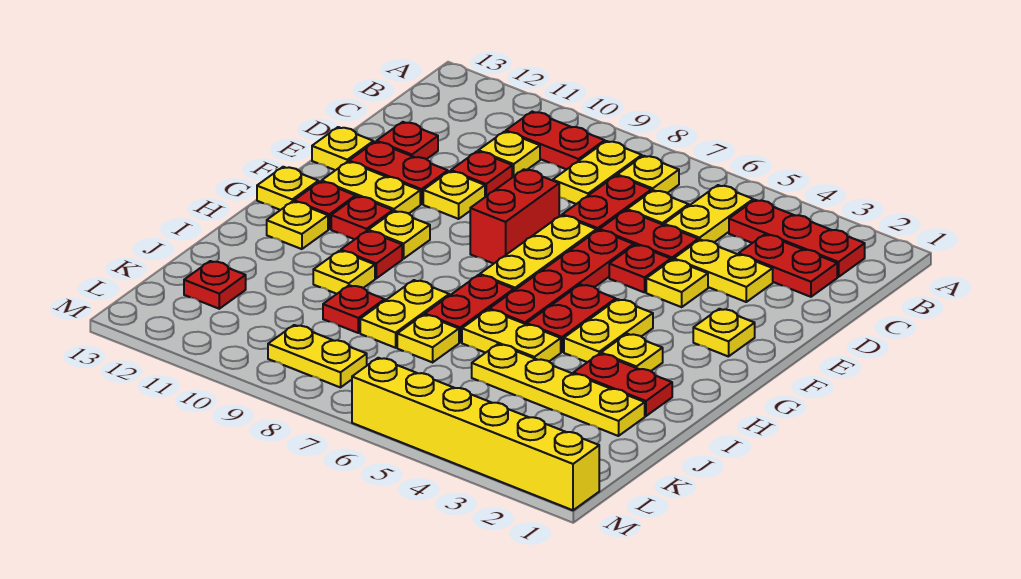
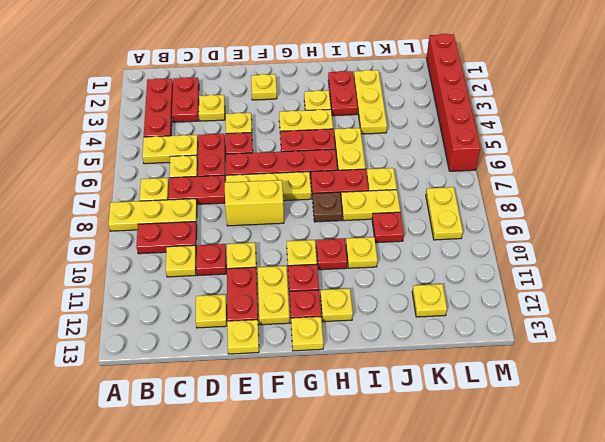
yellow 1x2 plate [553,141,642,204] -> yellow 1x3 plate [108,199,197,231]
red 1x2 plate [506,112,605,169] -> red 1x2 plate turned to [136,222,197,254]
yellow 1x2 plate [674,240,773,302] -> yellow 1x1 plate [199,95,225,121]
red 1x1 plate [377,122,438,159] -> yellow 1x1 plate [195,295,227,328]
red 1x2 brick [470,169,559,264] -> yellow 1x2 brick [225,180,284,226]
none -> brown 1x1 plate [313,192,342,222]
yellow 1x4 plate [472,344,645,436] -> yellow 1x3 plate [354,70,387,134]
red 1x1 plate [184,261,246,309] -> yellow 1x1 plate [412,284,447,317]
yellow 1x6 brick [352,358,599,510] -> red 1x6 brick [426,34,480,171]

